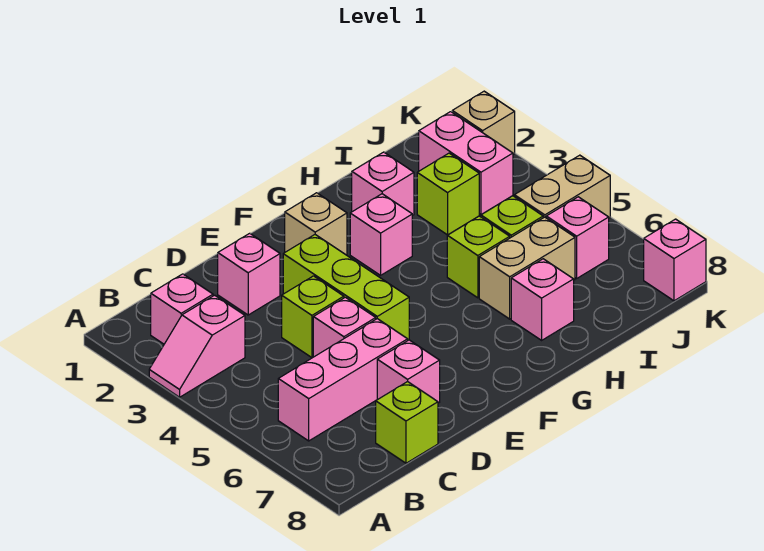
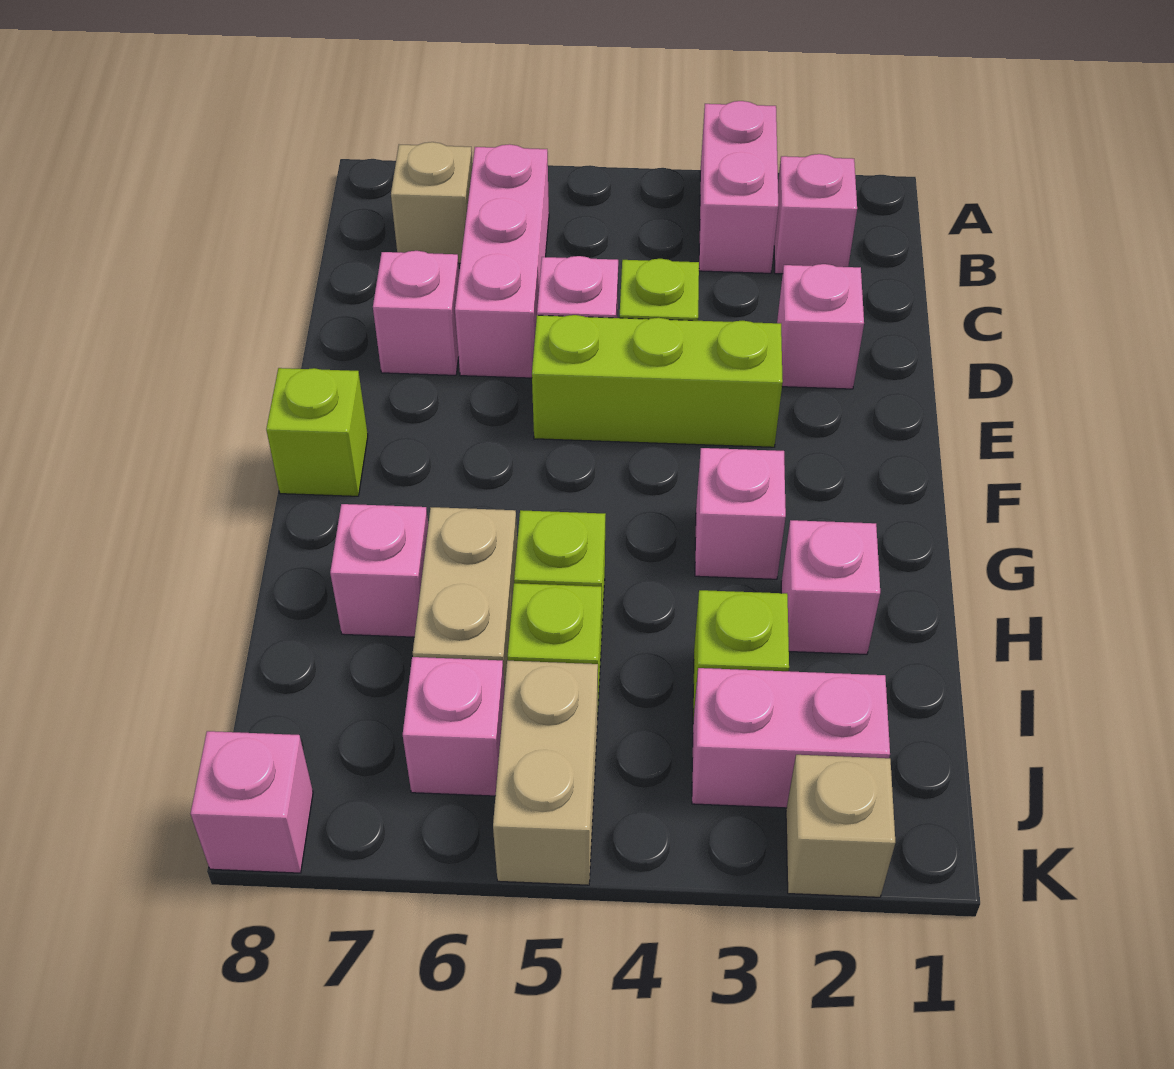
pink 1x2 slope [149,295,245,397] -> pink 1x2 brick [699,101,778,273]
lime 1x1 brick [376,382,438,463] -> lime 1x1 brick moved to [266,368,368,496]
tan 1x1 brick [285,193,347,255] -> tan 1x1 brick moved to [391,142,472,263]

